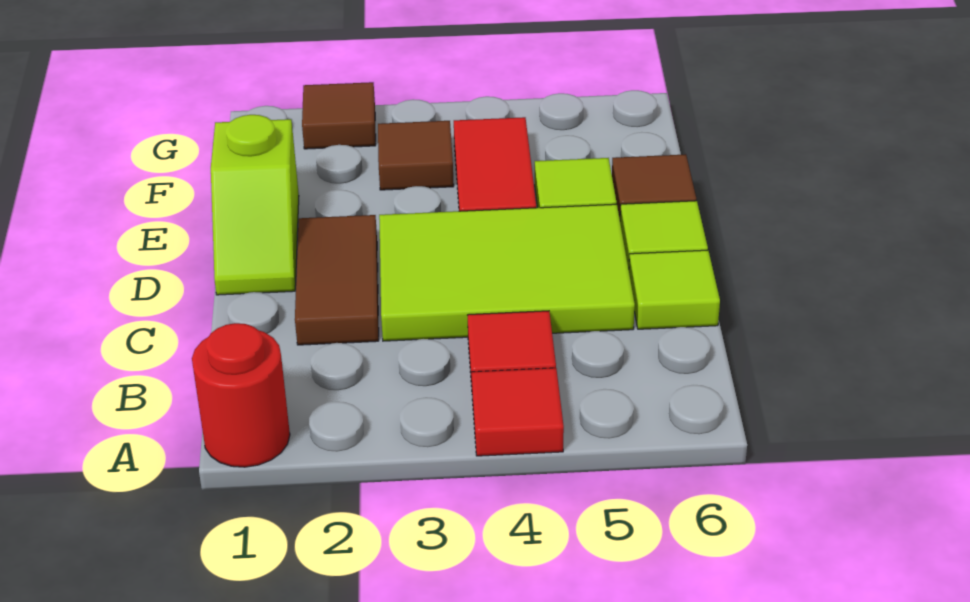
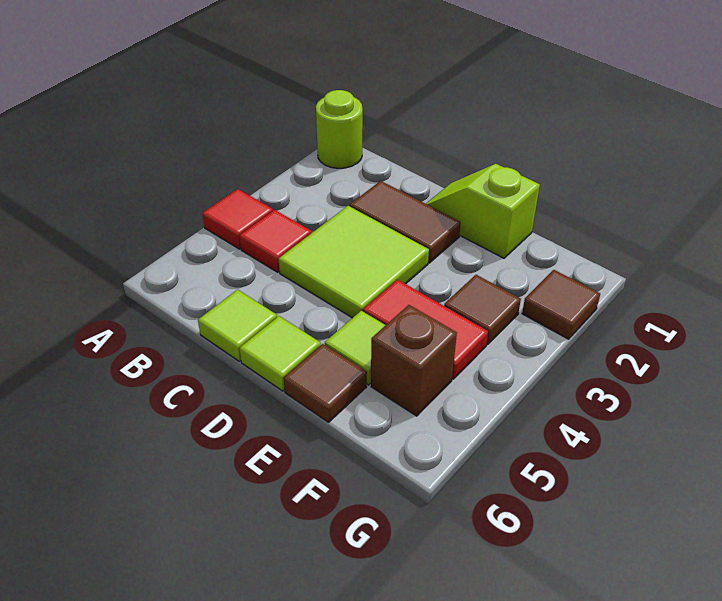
red 1x1 round brick [192,323,290,467] -> lime 1x1 round brick [316,90,363,168]
lime 2x3 tile [379,204,635,341] -> lime 2x2 tile [279,206,429,318]
none -> brown 1x1 brick [371,305,457,416]

